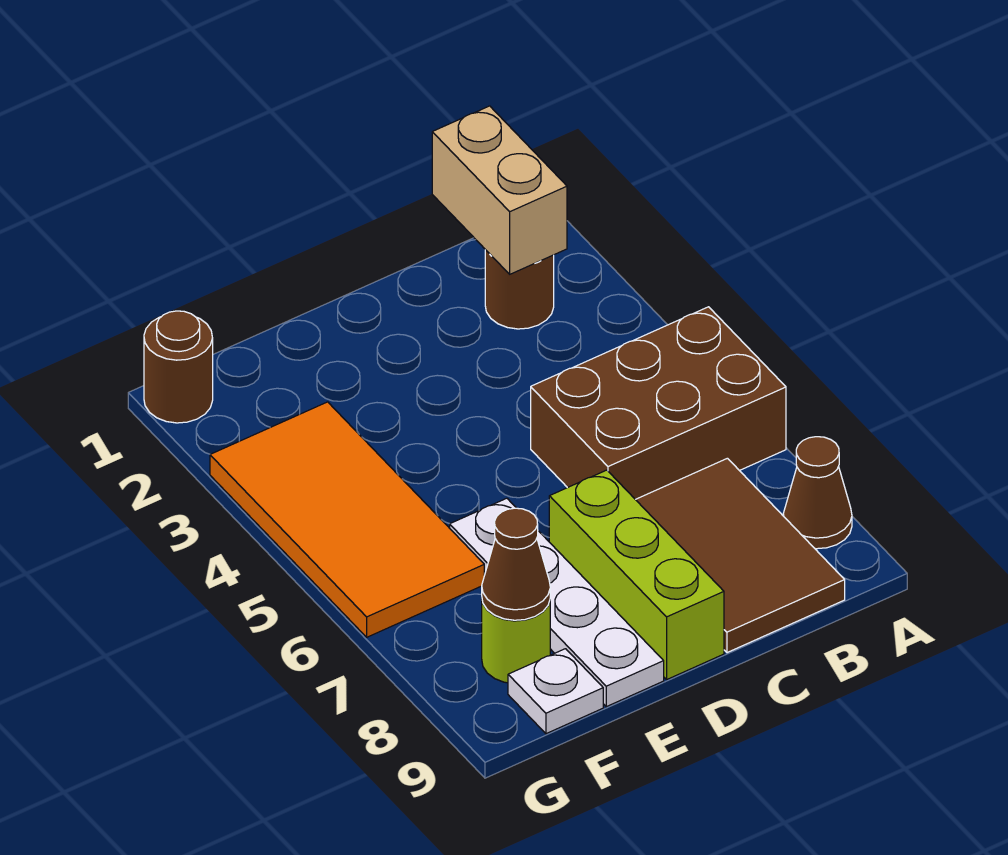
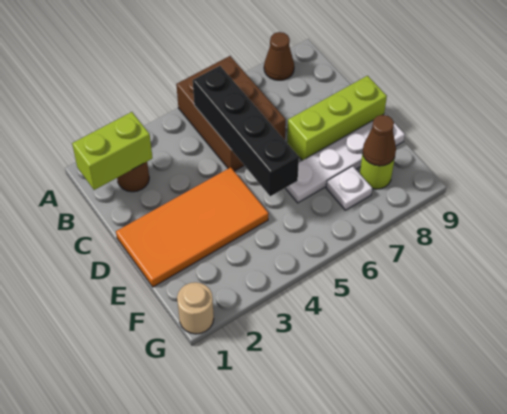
tan 1x2 brick [432,106,567,274] -> lime 1x2 brick [72,112,152,190]
none -> black 1x4 brick [193,66,299,196]
brown 2x3 tile [635,458,845,653] -> none
orange 2x4 tile [210,402,484,637] -> orange 2x4 tile moved to [116,167,269,287]
white 1x1 plate [508,649,603,734] -> white 1x1 plate moved to [326,166,372,210]
brown 1x1 round brick [144,311,213,423] -> tan 1x1 round brick [177,282,214,334]

